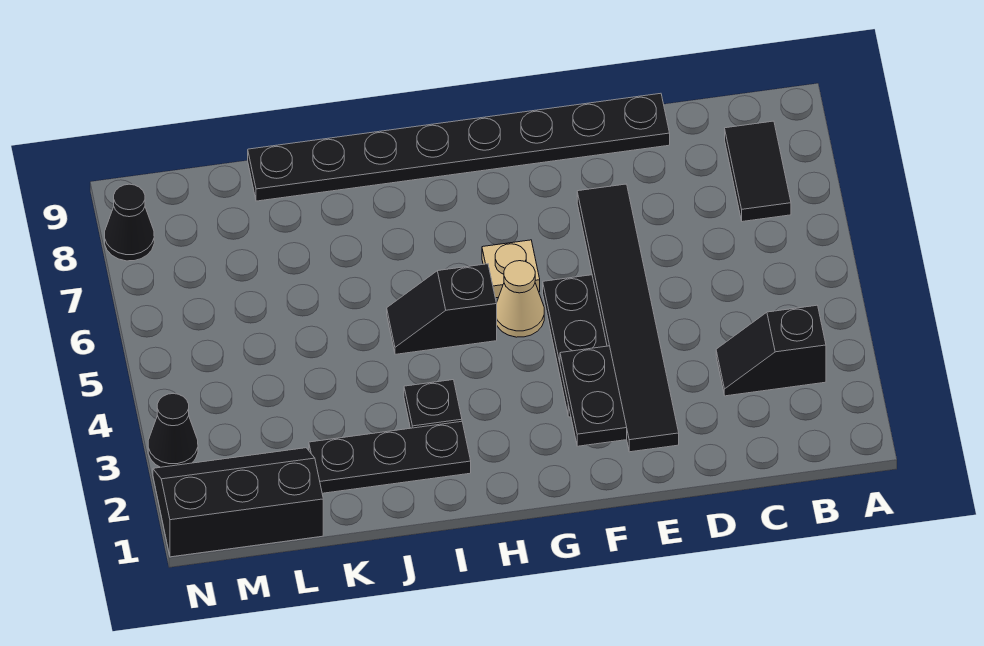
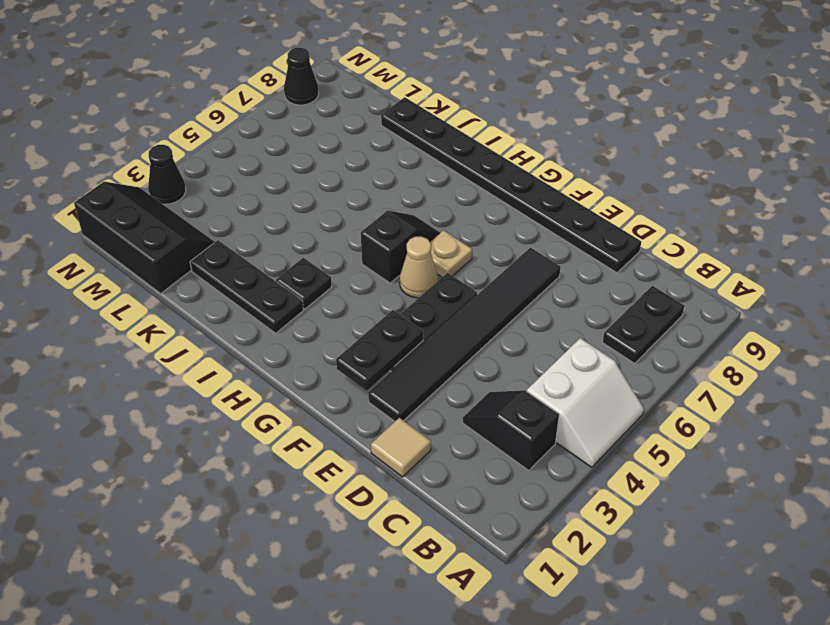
none -> white 2x2 slope [527,338,644,467]
black 1x2 tile [725,121,791,222] -> black 1x2 plate [603,286,684,364]
none -> tan 1x1 tile [371,418,431,477]
black 1x2 slope [387,264,497,354] -> black 1x2 slope turned to [361,210,440,283]

